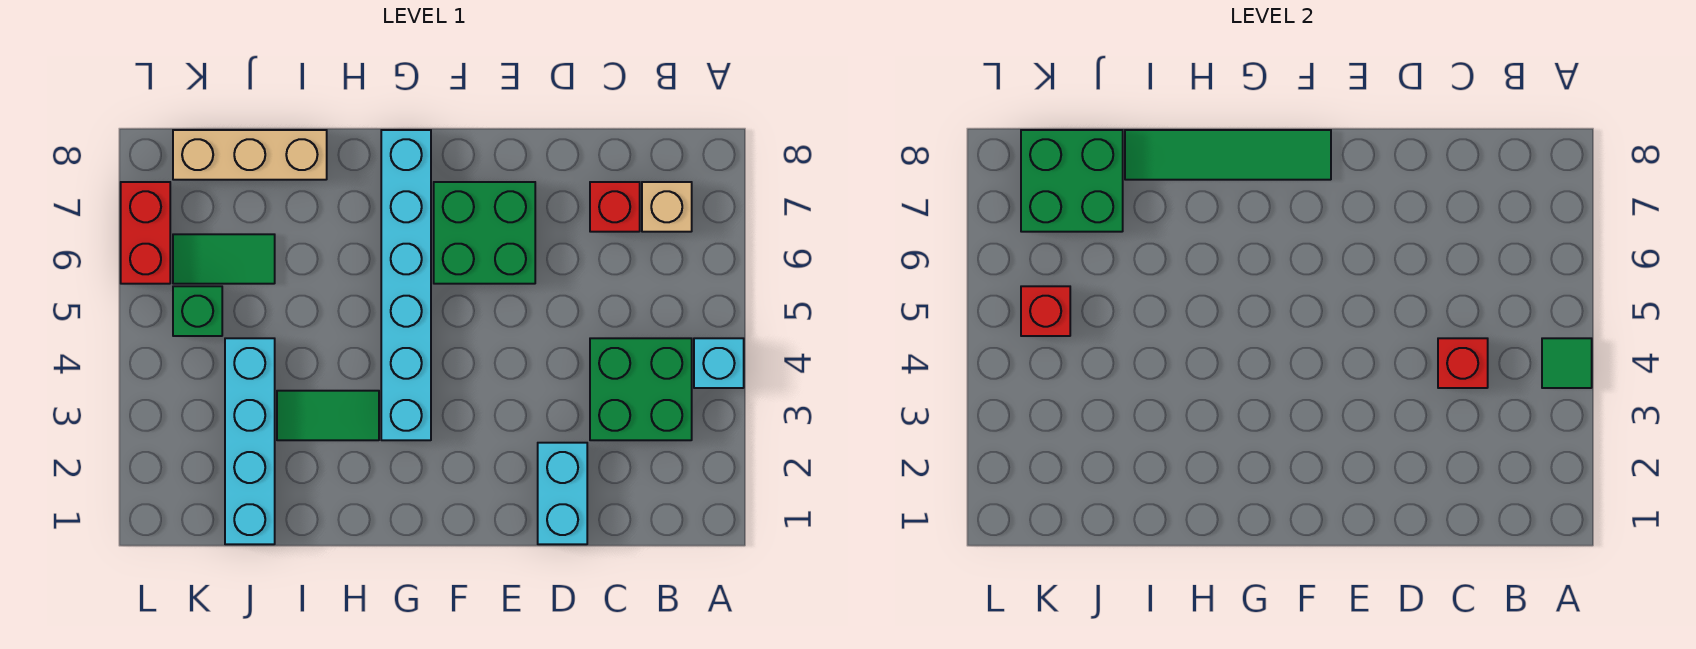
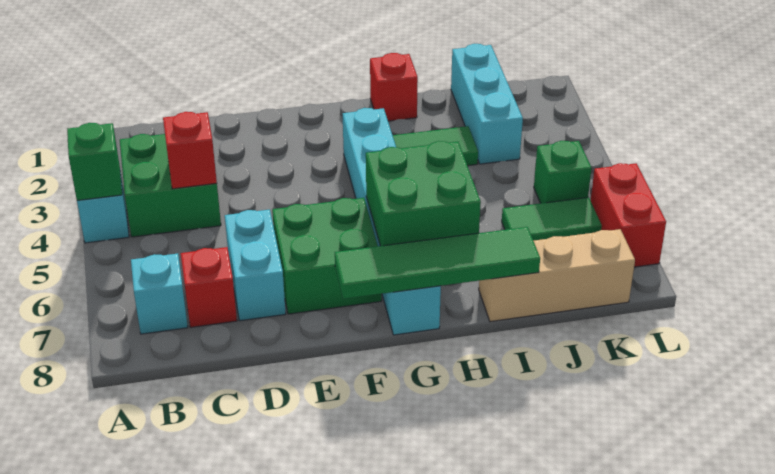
green 1x1 tile [1542,338,1592,388] -> green 1x1 brick [67,123,122,200]
tan 1x1 brick [642,182,692,232] -> cyan 1x1 brick [131,253,188,334]
cyan 1x2 brick [538,443,587,544] -> cyan 1x2 brick moved to [225,209,286,321]
cyan 1x4 brick [225,338,275,544] -> cyan 1x3 brick [451,44,523,164]
green 2x2 brick [1021,130,1123,232] -> green 2x2 brick moved to [366,141,481,246]
red 1x1 brick [1021,286,1070,336] -> red 1x1 brick moved to [370,53,418,121]

